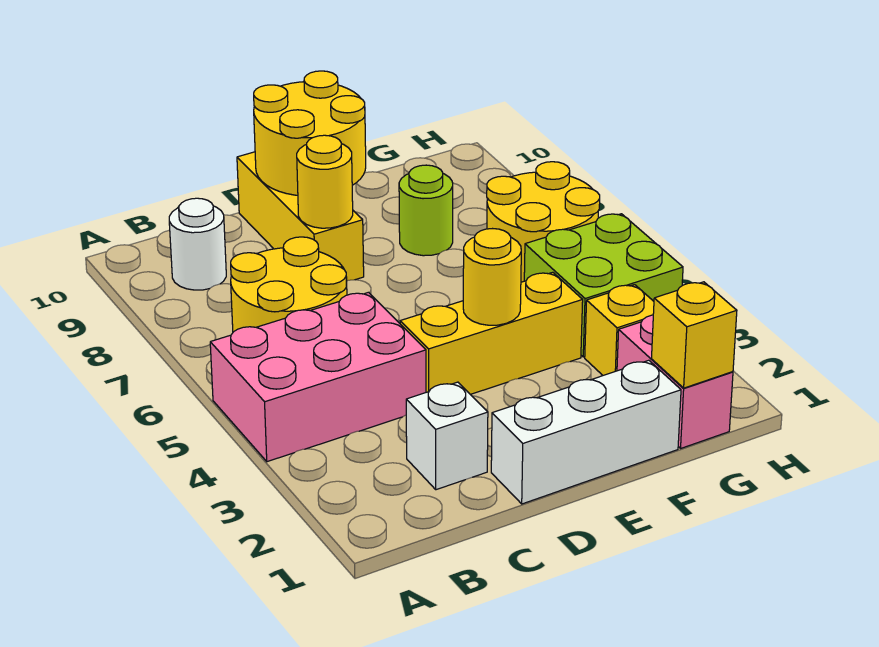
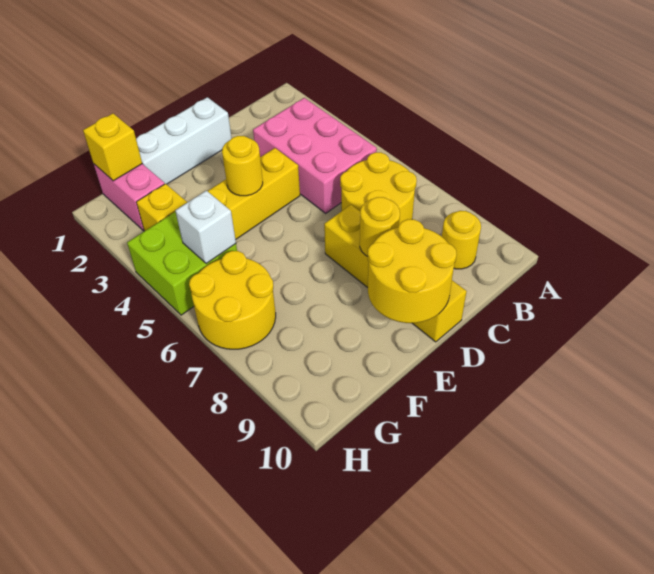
pink 2x3 brick [210,292,426,462] -> pink 2x3 brick turned to [253,98,377,213]
white 1x1 round brick [169,198,226,290] -> yellow 1x1 round brick [442,211,481,269]
white 1x1 brick [406,382,488,490] -> white 1x1 brick moved to [175,191,236,264]
yellow 1x3 brick [237,152,364,281] -> yellow 1x4 brick [324,205,467,342]
lime 1x1 round brick [399,165,453,256] -> none

